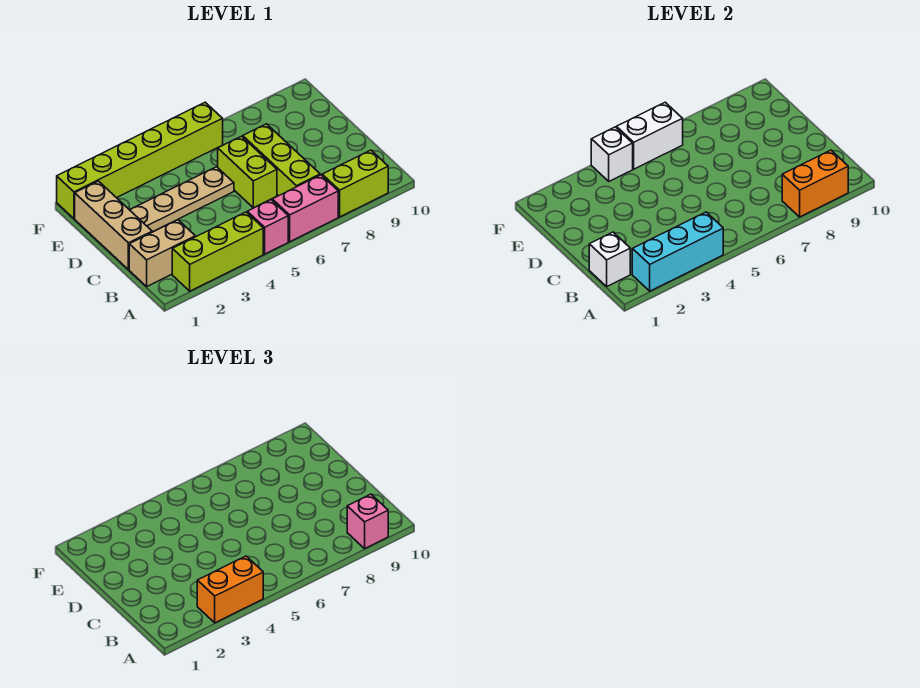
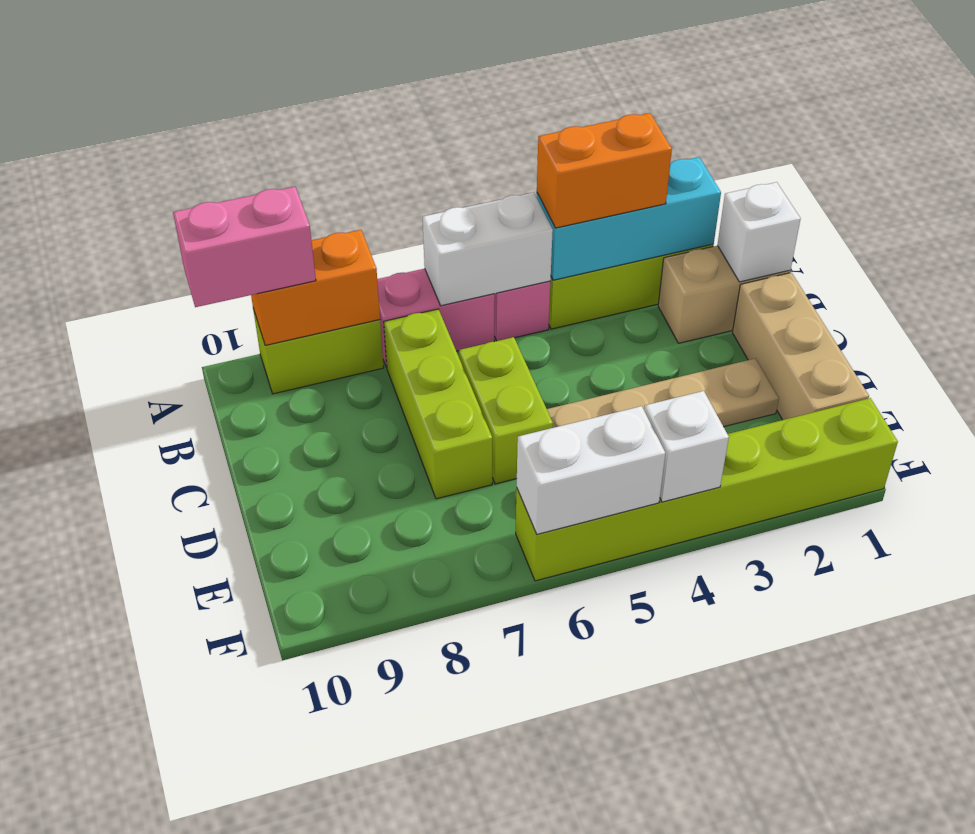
none -> white 1x2 brick [423,193,553,306]
pink 1x1 brick [347,494,388,549] -> pink 1x2 brick [173,187,316,307]

